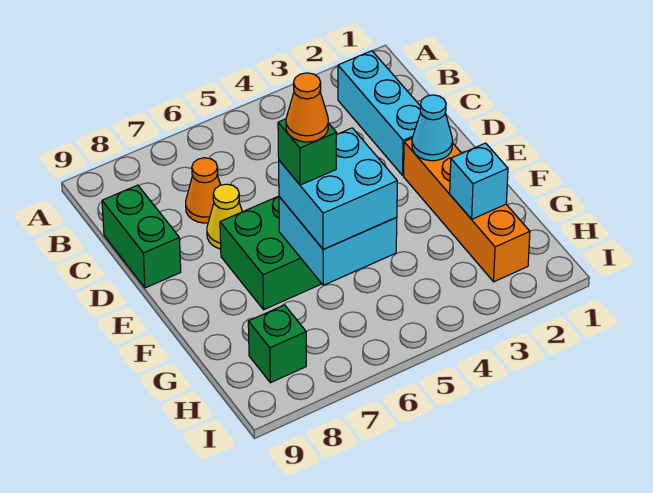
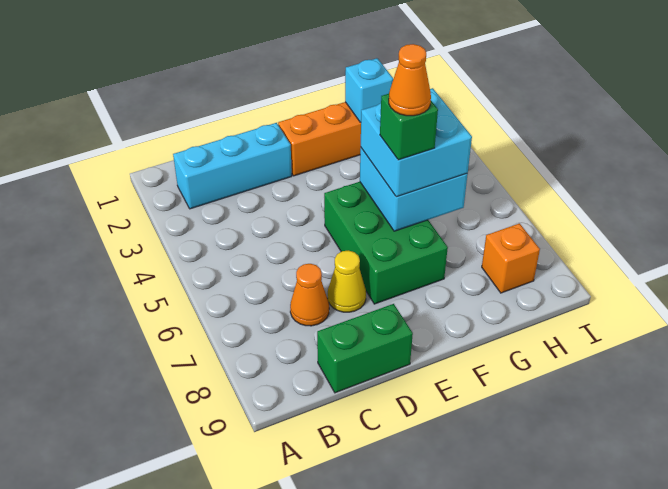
cyan 1x1 cone [412,95,453,161] -> none
green 1x1 brick [248,305,306,383] -> orange 1x1 brick [482,223,540,293]

